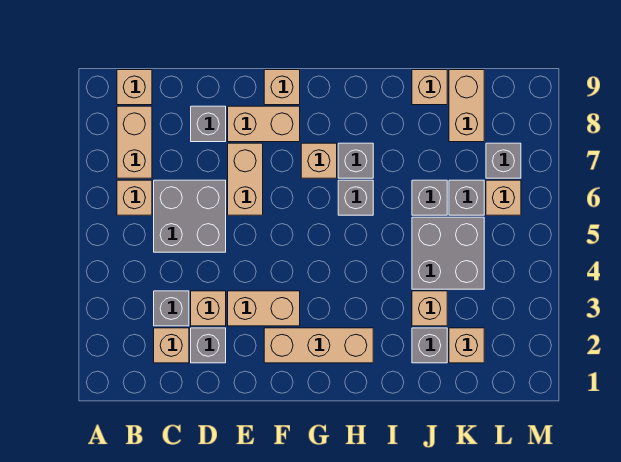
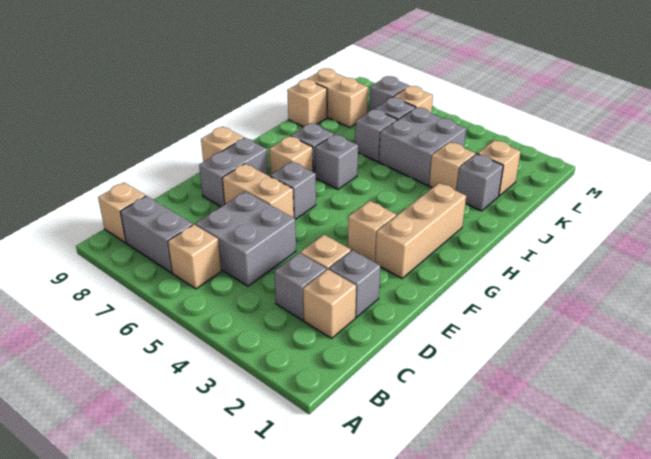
tan 1x2 brick [117,106,152,178] -> grey 1x2 brick [120,196,193,273]
grey 1x1 brick [191,106,226,142] -> grey 1x1 brick moved to [270,162,316,219]
tan 1x2 brick [228,291,300,326] -> tan 1x1 brick [348,201,396,262]
tan 1x2 brick [228,106,300,142] -> grey 1x2 brick [199,138,268,207]

